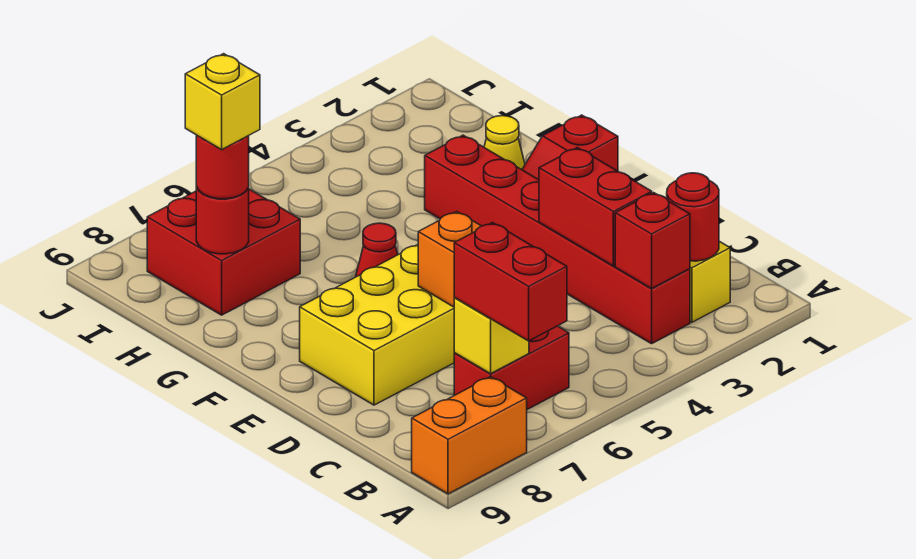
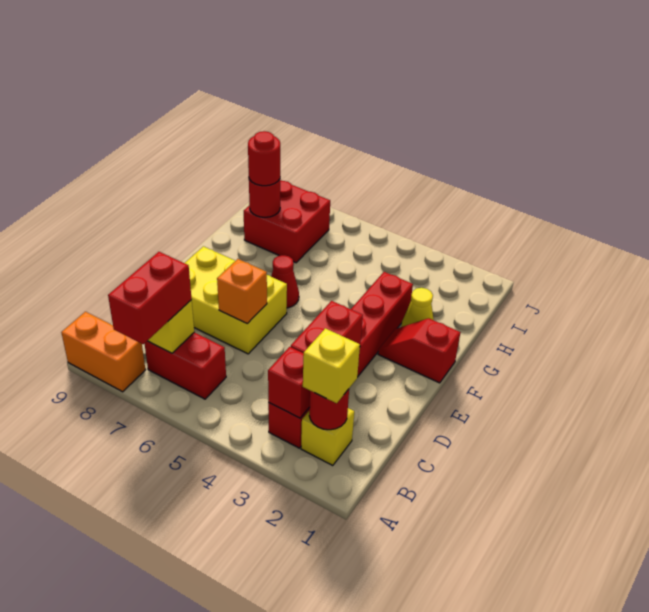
yellow 1x1 brick [185,54,260,150] -> yellow 1x1 brick moved to [303,328,360,403]

